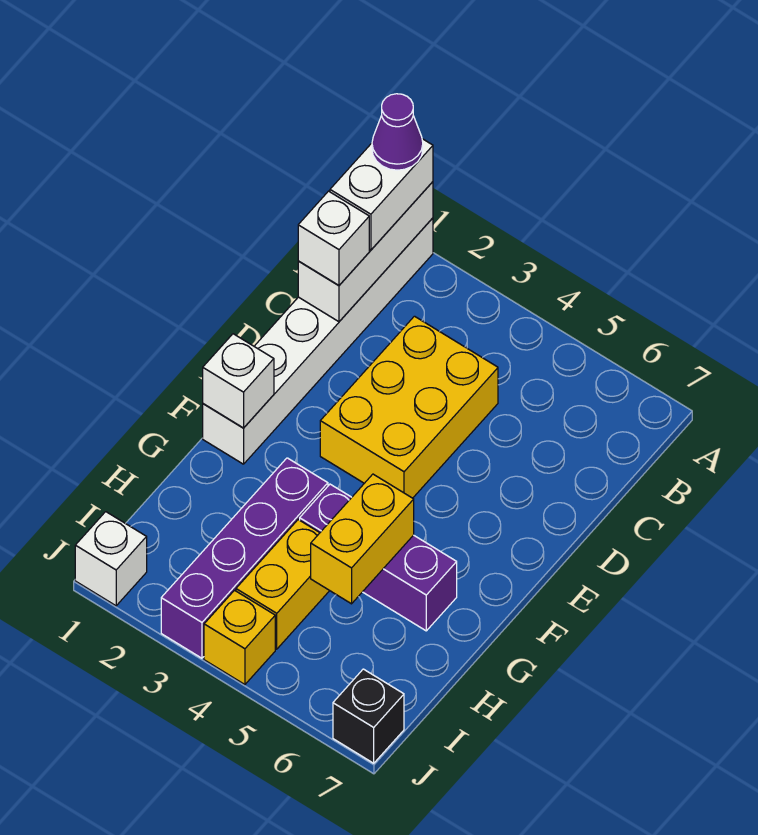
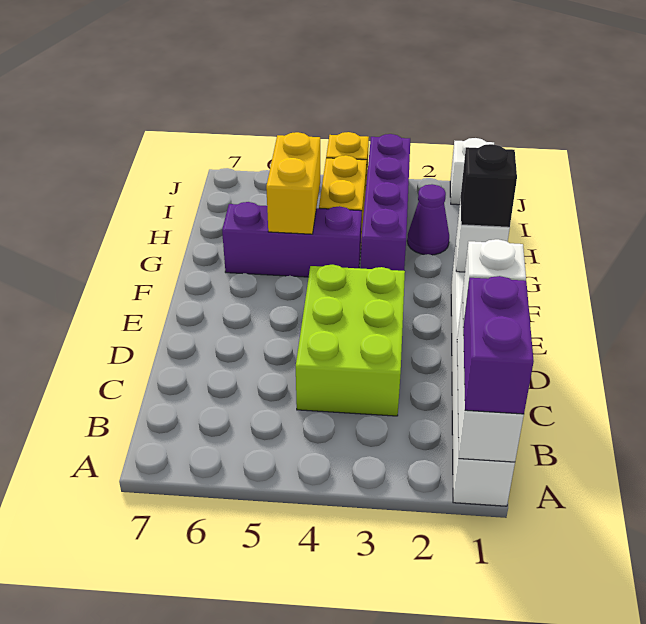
white 1x2 brick [330,139,433,250] -> purple 1x2 brick [463,276,534,414]
purple 1x1 cone [372,94,423,170] -> purple 1x1 cone moved to [407,184,449,255]
yellow 2x3 brick [320,316,498,498] -> lime 2x3 brick [296,265,405,416]
black 1x1 brick [333,669,404,763] -> black 1x1 brick moved to [461,144,517,227]

